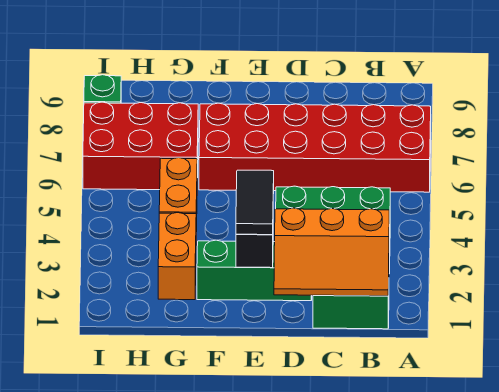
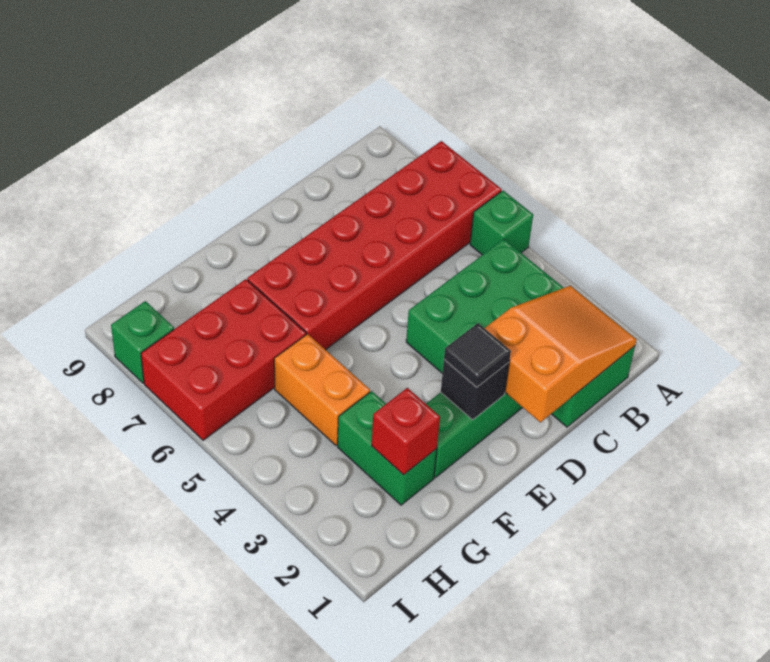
none -> green 1x1 brick [470,191,533,255]
orange 2x3 slope [274,208,389,296] -> orange 2x3 slope turned to [485,286,636,422]
black 1x2 tile [236,170,274,235] -> black 1x1 tile [444,323,511,387]
orange 1x2 brick [158,213,196,300] -> green 1x2 brick [338,391,437,505]
none -> red 1x1 brick [372,388,440,475]

